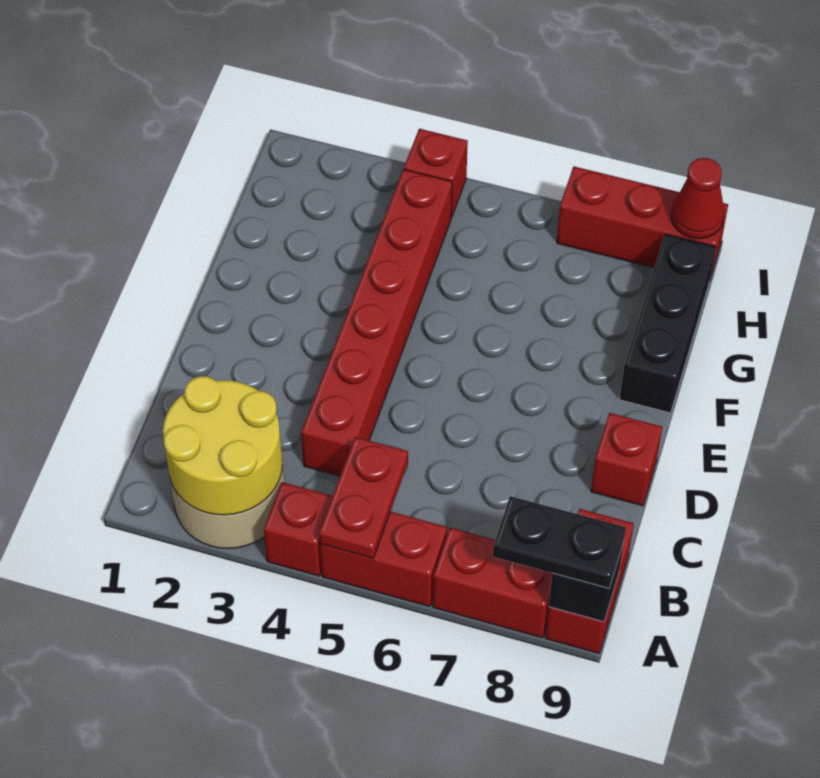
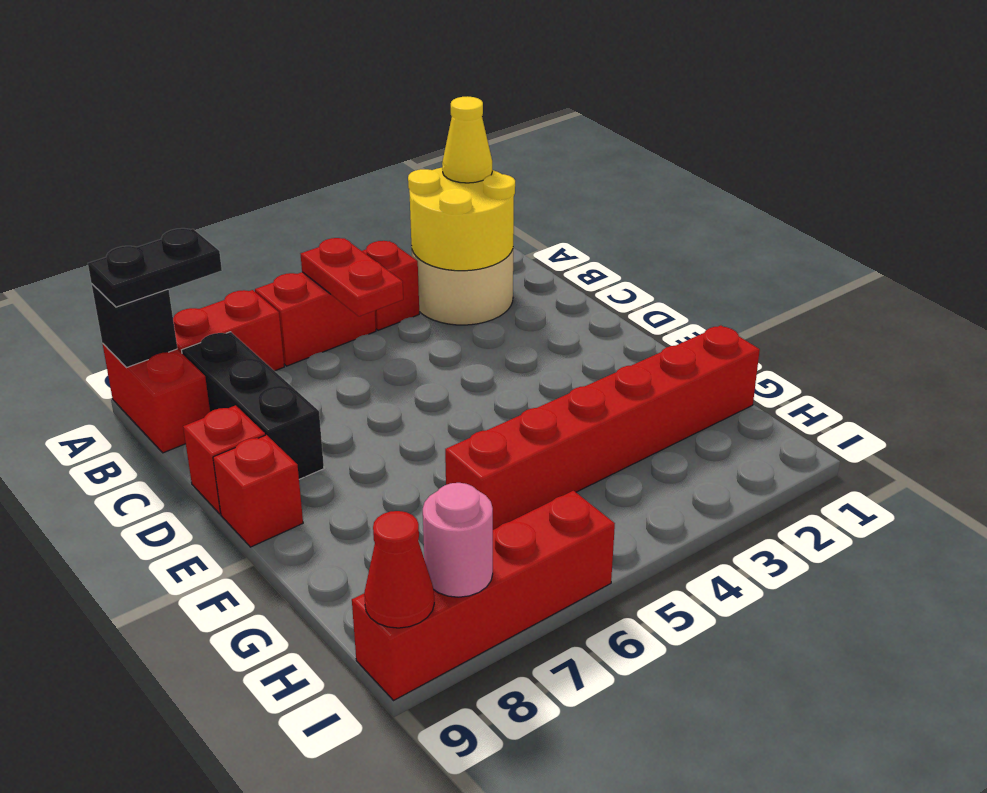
none -> yellow 1x1 cone [442,96,492,183]
red 1x6 brick [301,169,452,476] -> red 1x6 brick turned to [445,325,760,530]
black 1x3 brick [620,234,716,413] -> black 1x3 brick moved to [182,332,324,479]
red 1x1 brick [404,129,468,217] -> red 1x1 brick moved to [213,435,303,547]
red 1x3 brick [557,167,728,278] -> red 1x4 brick [352,491,615,700]
none -> pink 1x1 round brick [423,483,493,597]

